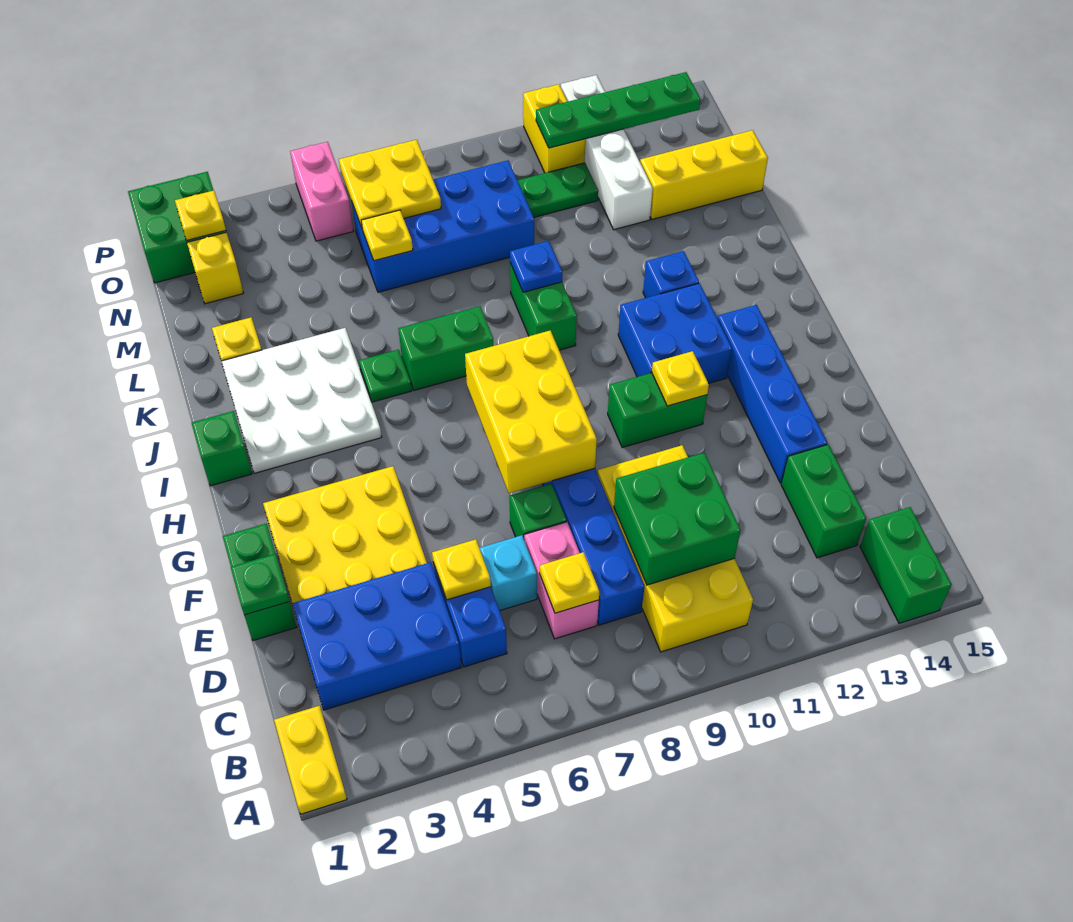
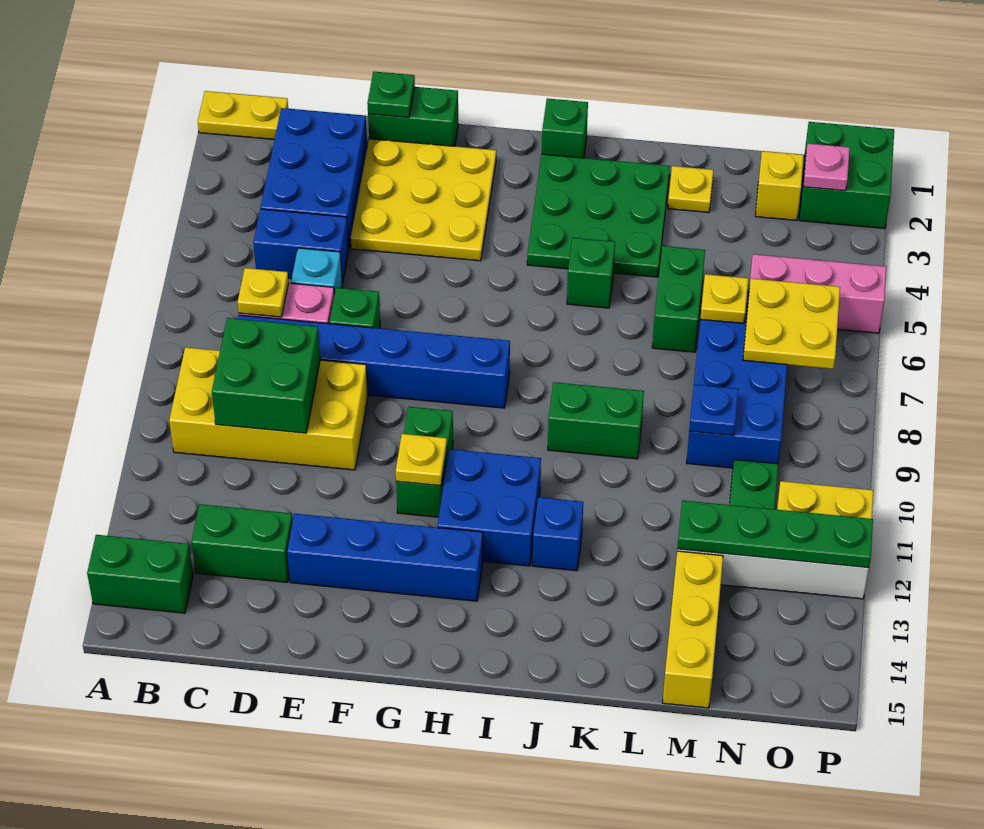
yellow 1x1 plate [432,539,491,600] -> none
yellow 2x3 brick [465,331,597,493] -> none
white 3x3 plate [221,328,382,473] -> green 3x3 plate [527,154,670,277]
green 1x1 plate [359,350,412,402] -> green 1x1 brick [567,238,615,308]
green 1x2 brick [398,306,493,390] -> green 1x2 brick moved to [652,246,705,352]
blue 1x1 plate [510,241,562,292] -> blue 1x1 plate moved to [689,384,738,435]
yellow 1x1 plate [175,190,226,240] -> pink 1x1 plate [803,144,850,191]
pink 1x2 brick [290,142,353,241] -> pink 1x3 brick [749,254,886,333]
green 1x4 plate [536,72,700,148] -> green 1x4 plate turned to [677,500,873,568]

